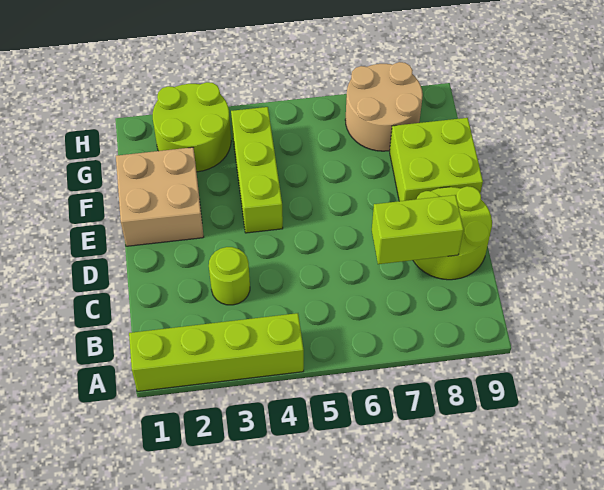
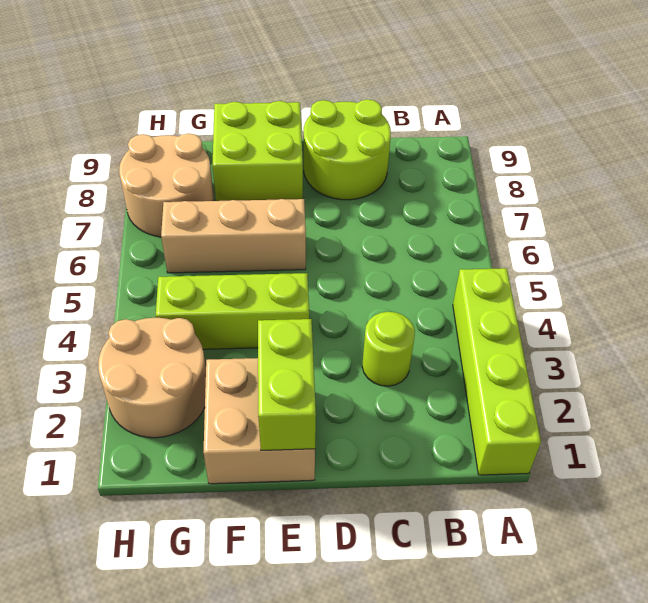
lime 1x2 brick [372,195,463,264] -> lime 1x2 brick moved to [258,319,316,450]
none -> tan 1x3 brick [161,199,306,273]
lime 2x2 round brick [153,82,231,172] -> tan 2x2 round brick [98,318,206,438]

